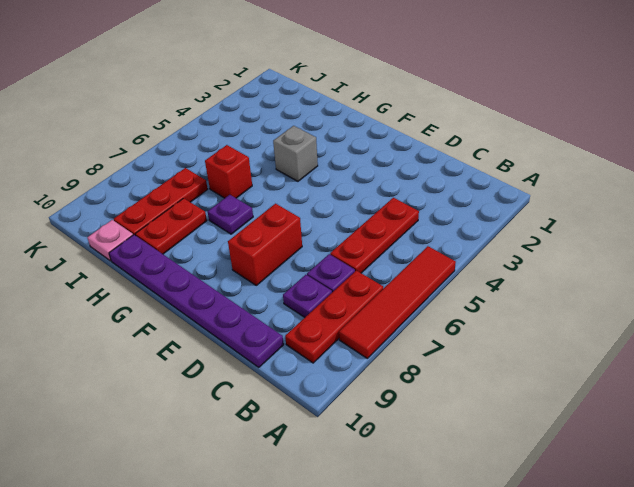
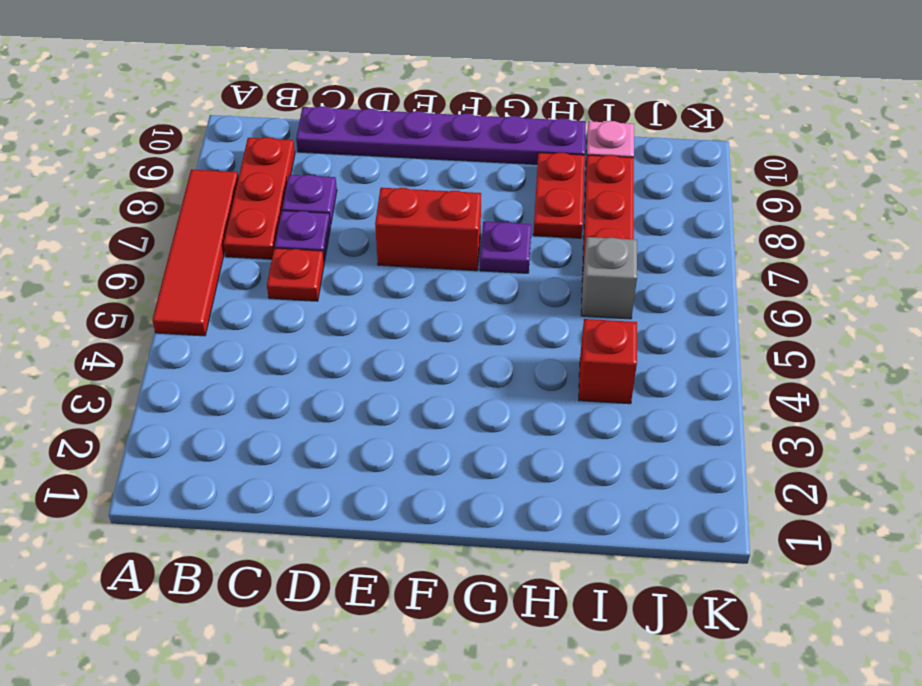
red 1x3 plate [330,198,419,273] -> red 1x1 plate [267,248,324,301]
red 1x2 brick [228,204,302,285] -> red 1x2 brick turned to [375,188,481,271]
grey 1x1 brick [273,126,318,181] -> grey 1x1 brick moved to [581,237,637,319]
red 1x1 brick [205,145,252,198] -> red 1x1 brick moved to [579,319,637,404]

